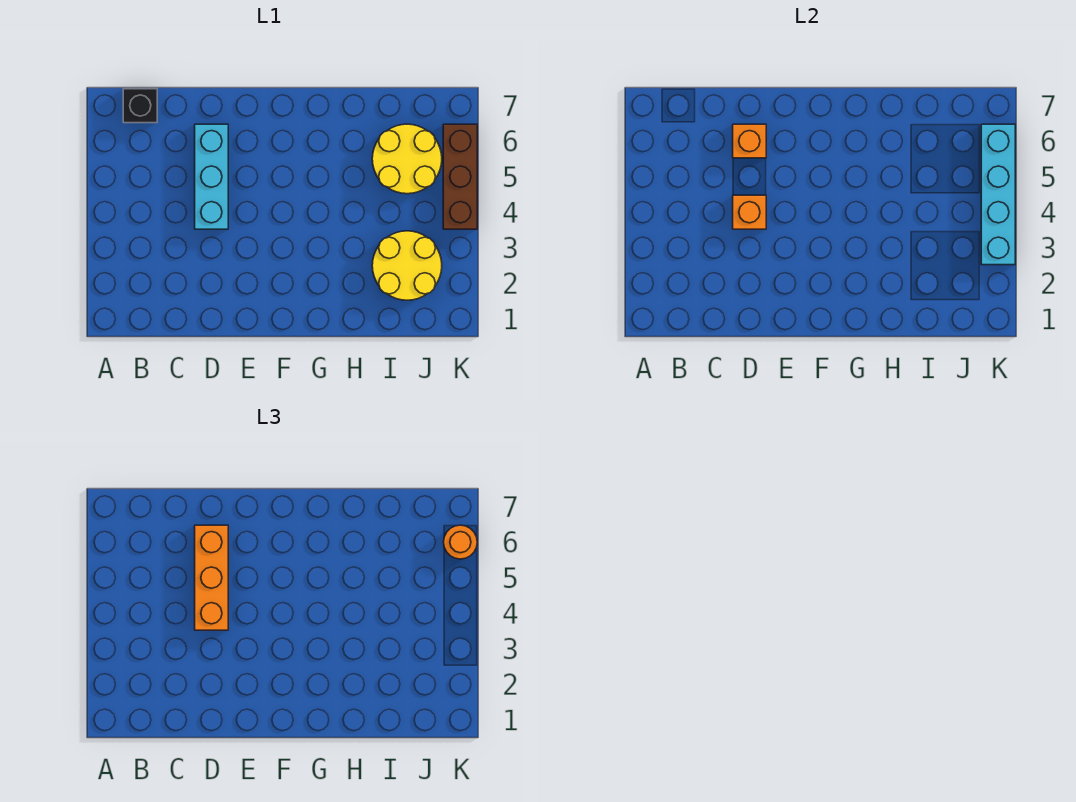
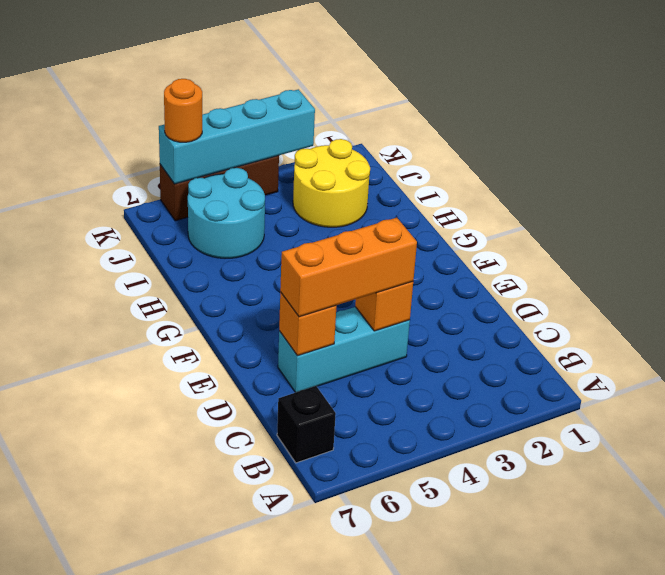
yellow 2x2 round brick [372,124,442,194] -> cyan 2x2 round brick [188,167,265,258]

